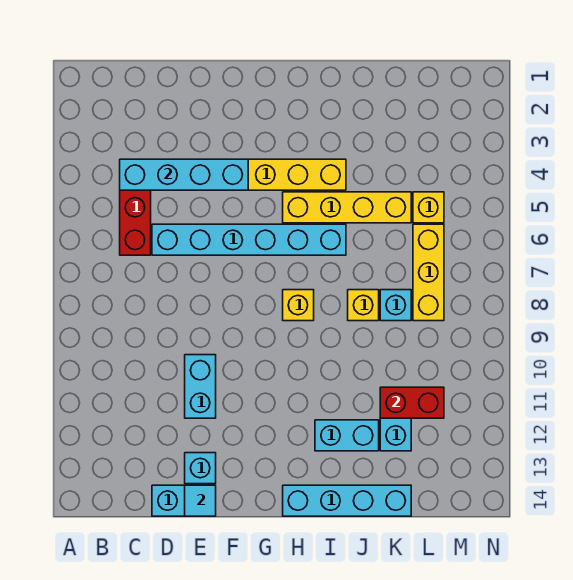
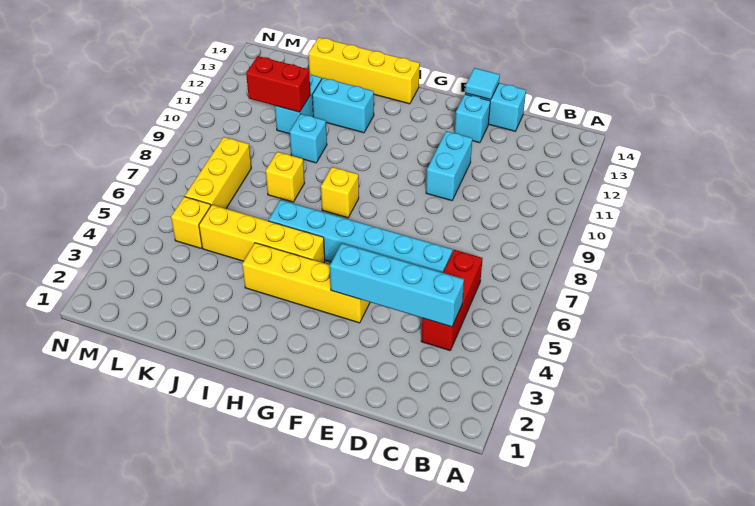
cyan 1x4 brick [283,485,411,516] -> yellow 1x4 brick [308,37,420,104]
cyan 1x1 brick [380,290,411,321] -> cyan 1x1 brick moved to [290,114,327,163]

